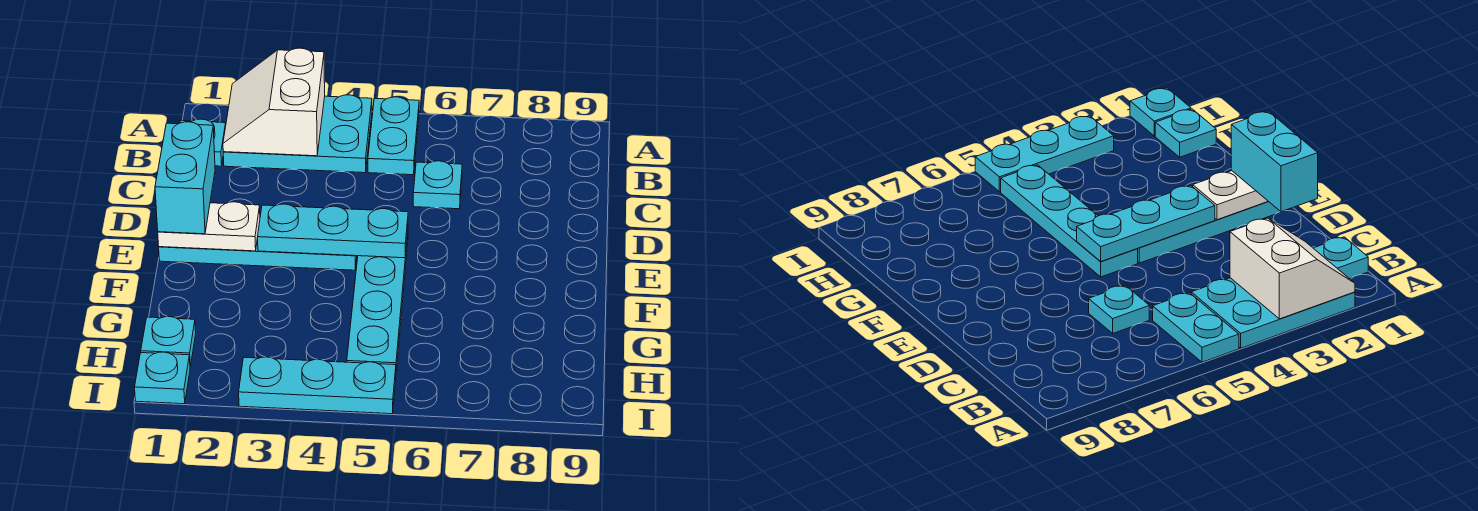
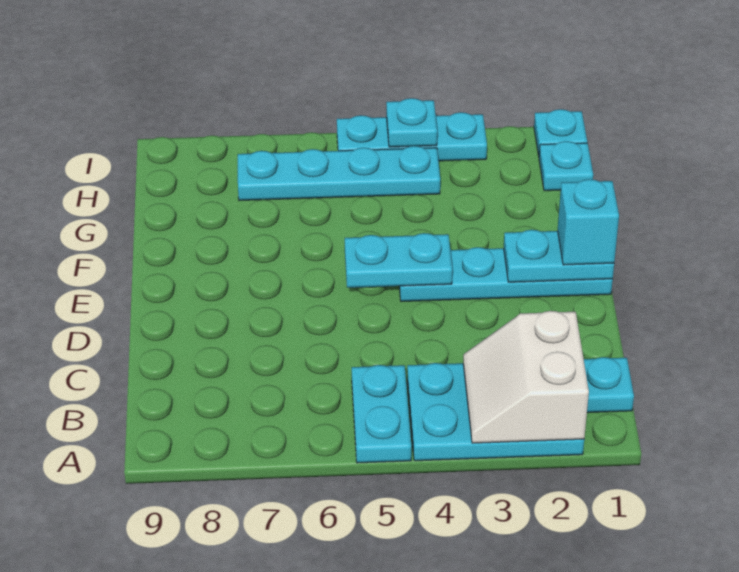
white 2x2 slope [223,48,325,156] -> white 2x2 slope turned to [463,311,589,443]
cyan 1x1 plate [413,161,462,209] -> cyan 1x1 plate moved to [386,98,437,147]
cyan 1x2 brick [155,122,215,234] -> cyan 1x1 brick [558,179,619,265]
white 1x2 plate [158,202,260,251] -> cyan 1x2 plate [504,230,614,282]
cyan 1x3 plate [258,204,408,258] -> cyan 1x2 plate [345,233,452,288]
cyan 1x4 plate [347,233,408,371] -> cyan 1x4 plate turned to [238,146,440,200]

